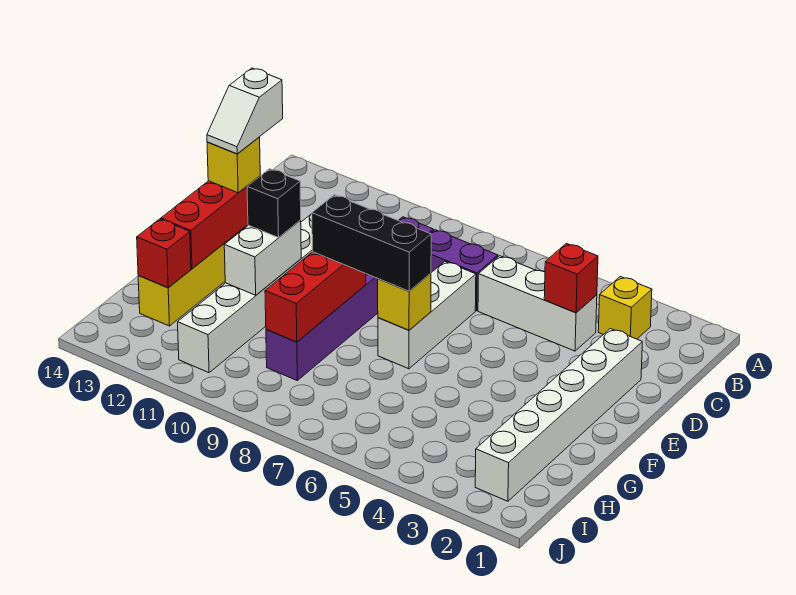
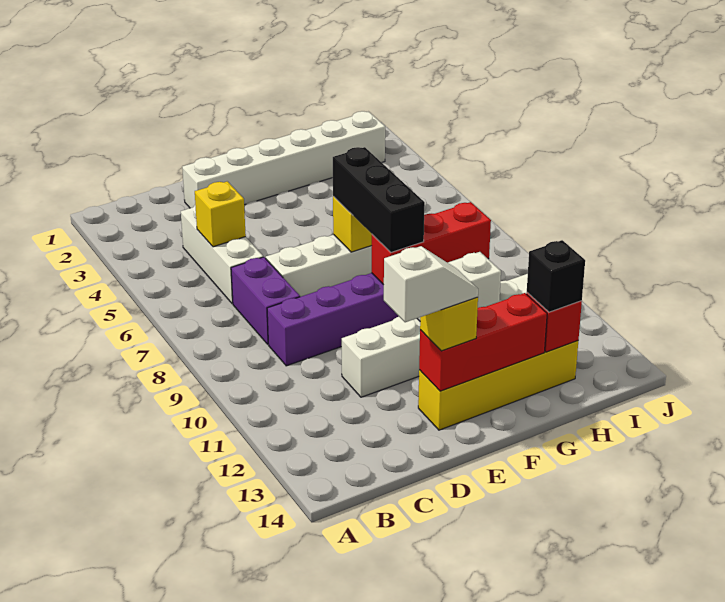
yellow 1x1 brick [598,277,652,339] -> yellow 1x1 brick moved to [195,181,246,247]
red 1x1 brick [544,243,598,313] -> none
black 1x1 brick [247,169,301,238] -> black 1x1 brick moved to [527,240,585,312]

